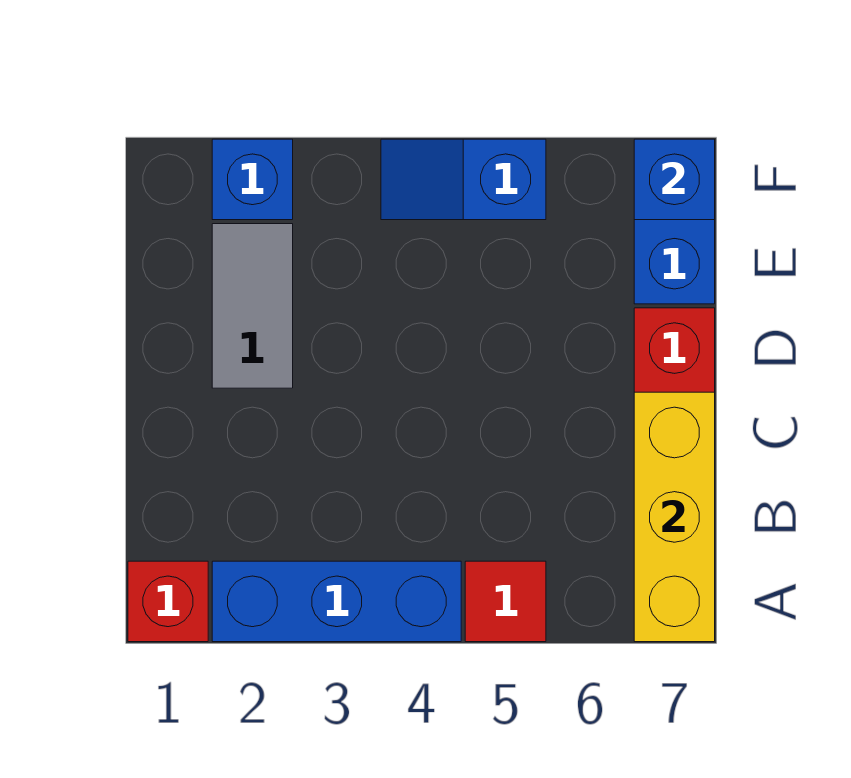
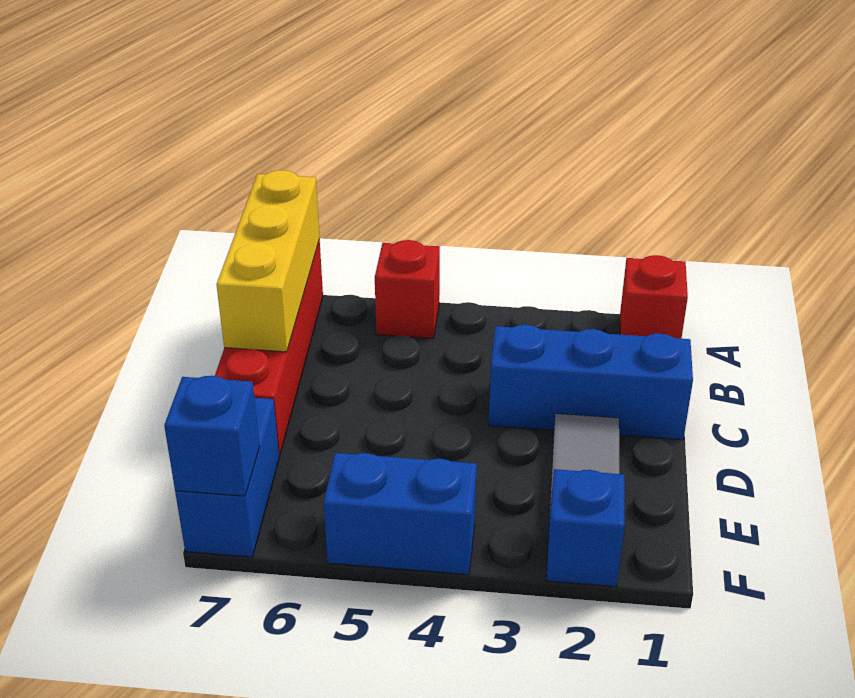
blue 1x3 brick [212,561,461,642] -> blue 1x3 brick moved to [489,325,693,440]
red 1x1 tile [465,561,546,642] -> red 1x1 brick [375,240,440,339]
blue 1x2 slope [381,139,546,220] -> blue 1x2 brick [324,453,477,575]

